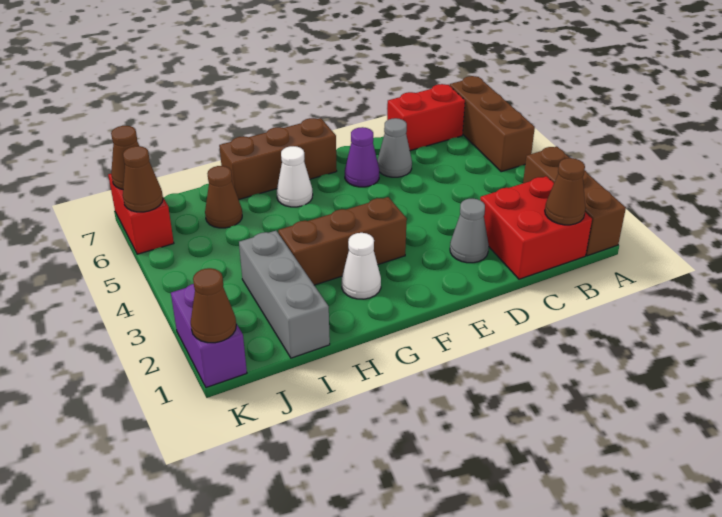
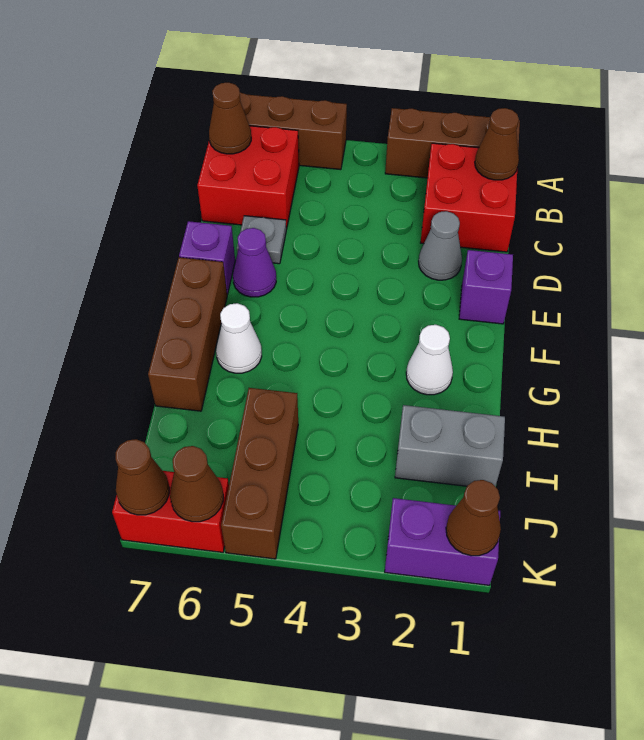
red 1x2 brick [387,84,465,151] -> red 2x2 brick [197,126,299,229]
grey 1x1 cone [378,118,412,177] -> grey 1x1 plate [237,216,286,264]
none -> purple 1x1 brick [459,250,513,324]
none -> purple 1x1 brick [179,221,235,294]
brown 1x3 brick [278,197,407,285] -> brown 1x3 brick moved to [221,388,298,559]
grey 1x3 brick [239,231,330,358] -> grey 1x2 brick [395,405,505,487]
brown 1x1 cone [205,166,242,228] -> brown 1x1 cone moved to [209,82,251,154]

